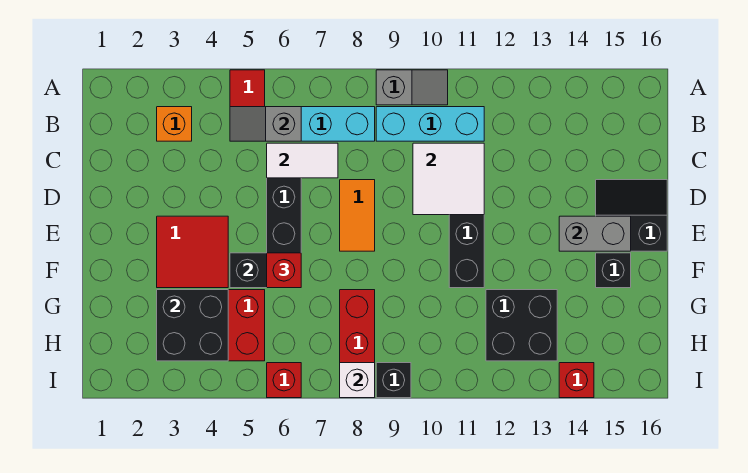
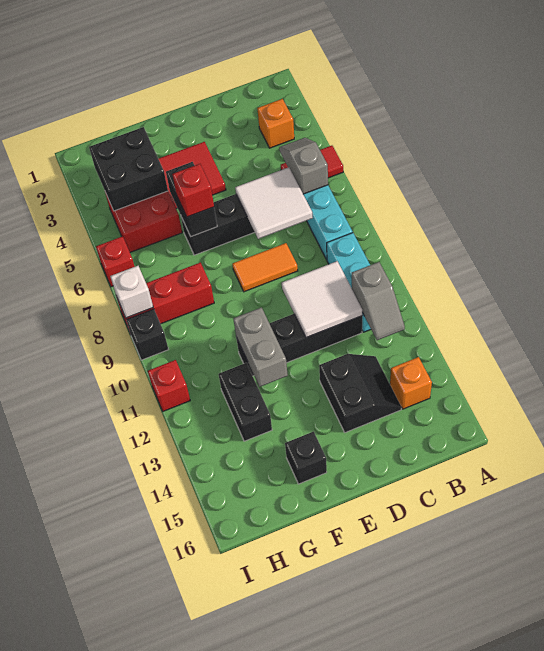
grey 1x2 slope [376,70,448,105] -> grey 1x2 slope moved to [352,262,405,340]
none -> orange 1x1 brick [390,357,432,409]
white 1x2 tile [267,143,338,178] -> white 2x2 tile [235,167,313,239]
black 2x2 slope [596,180,667,251] -> black 2x2 slope moved to [319,354,401,433]
grey 1x2 brick [559,216,631,251] -> grey 1x2 brick moved to [233,307,288,387]
black 2x2 brick [486,290,557,361] -> black 1x2 brick [219,363,272,441]
red 1x1 brick [559,363,594,398] -> red 1x1 brick moved to [148,360,190,411]

